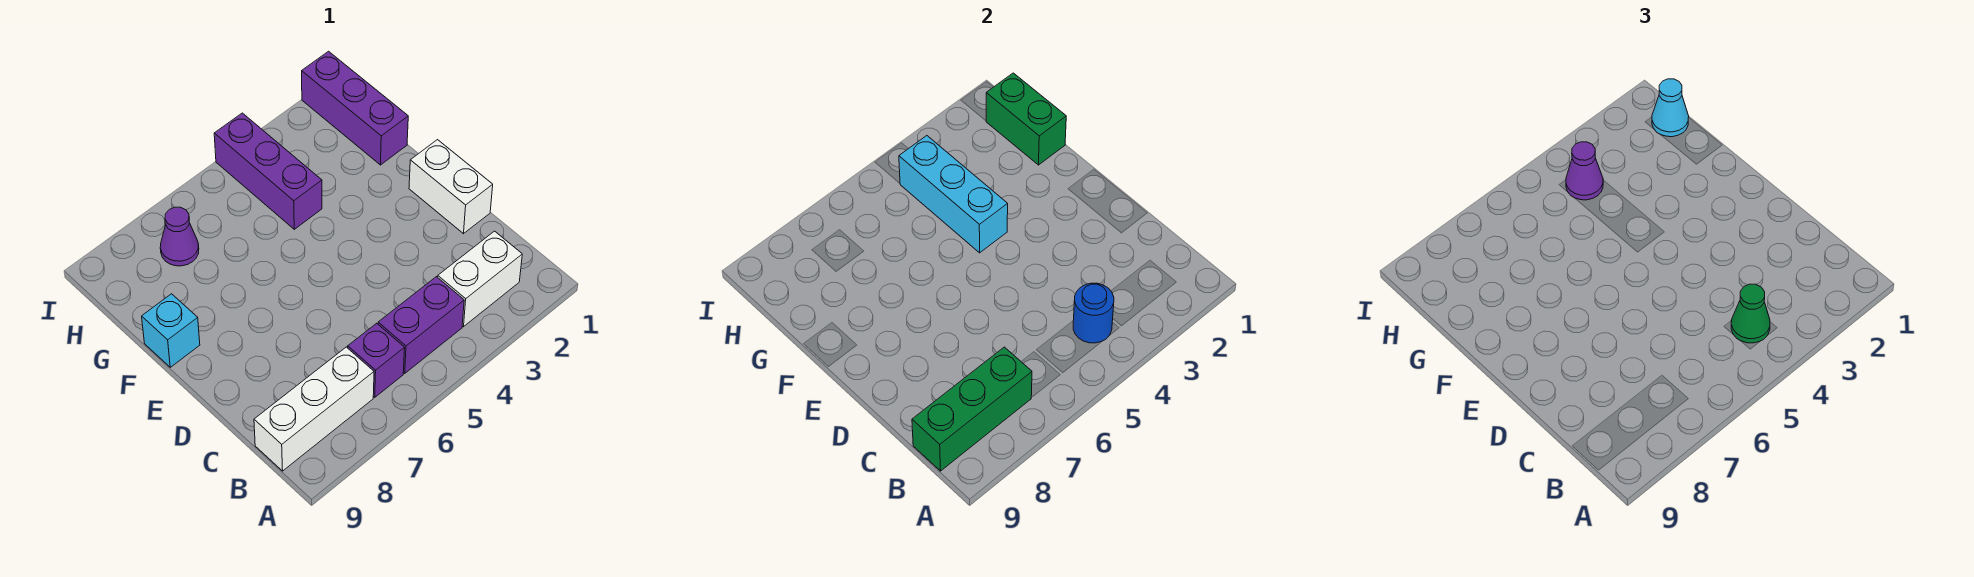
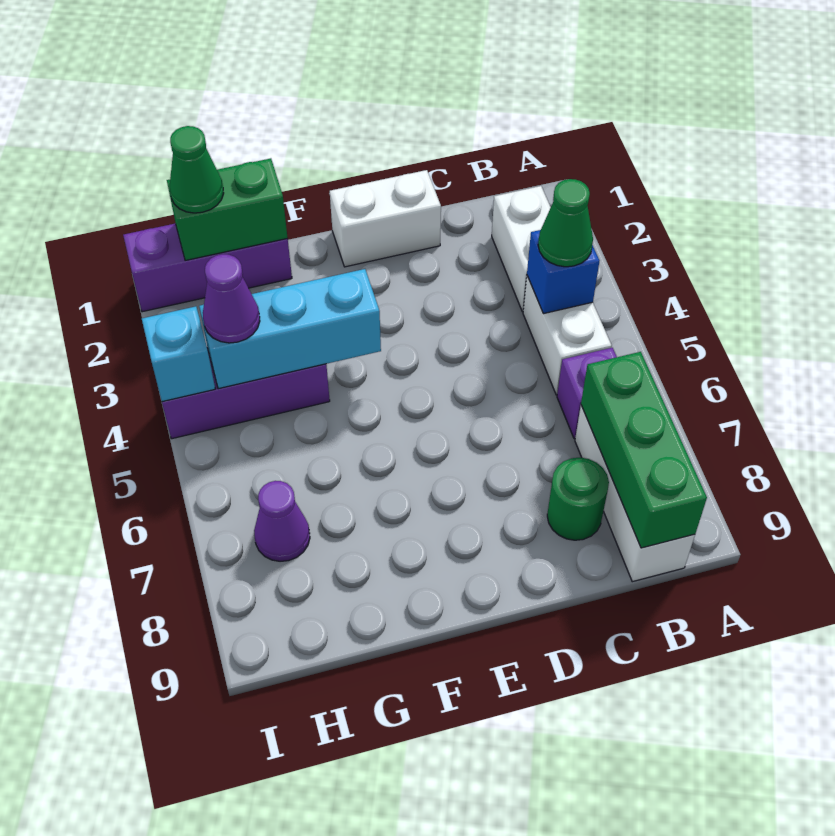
purple 1x2 brick [378,277,464,373] -> white 1x2 brick [523,276,612,395]
blue 1x1 round brick [1073,283,1114,343] -> blue 1x1 brick [527,230,599,314]
none -> green 1x1 round brick [547,458,609,540]
cyan 1x1 brick [142,294,200,367] -> cyan 1x1 brick moved to [142,306,215,402]
cyan 1x1 cone [1652,79,1689,137] -> green 1x1 cone [170,126,224,213]

